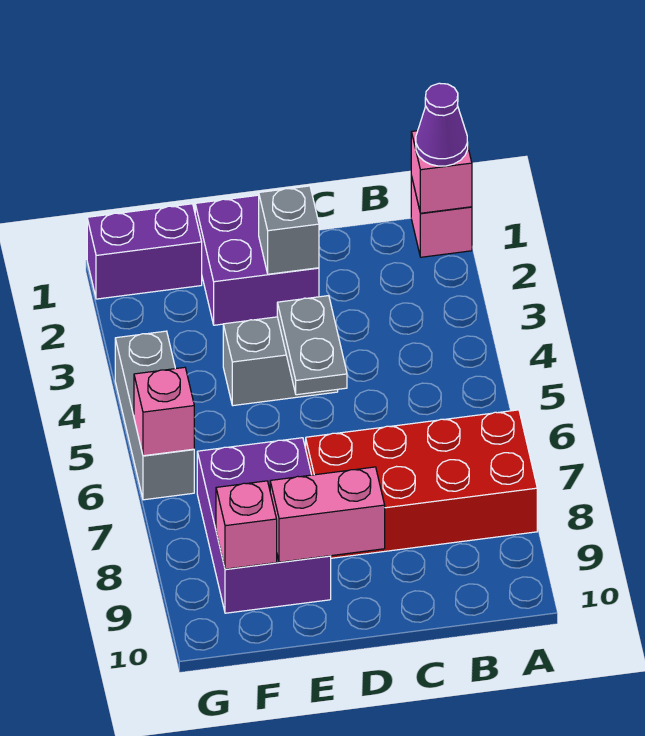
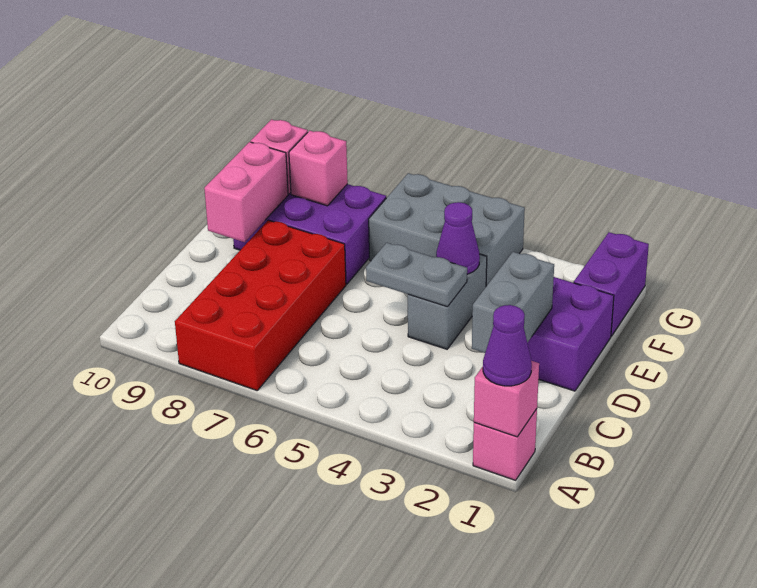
grey 1x1 brick [259,186,319,274] -> grey 1x2 brick [472,252,554,353]
none -> purple 1x1 cone [436,202,480,274]
grey 1x3 brick [115,331,194,500] -> grey 2x3 brick [369,173,525,286]
pink 1x1 brick [134,367,194,456] -> pink 1x1 brick moved to [289,131,348,206]

